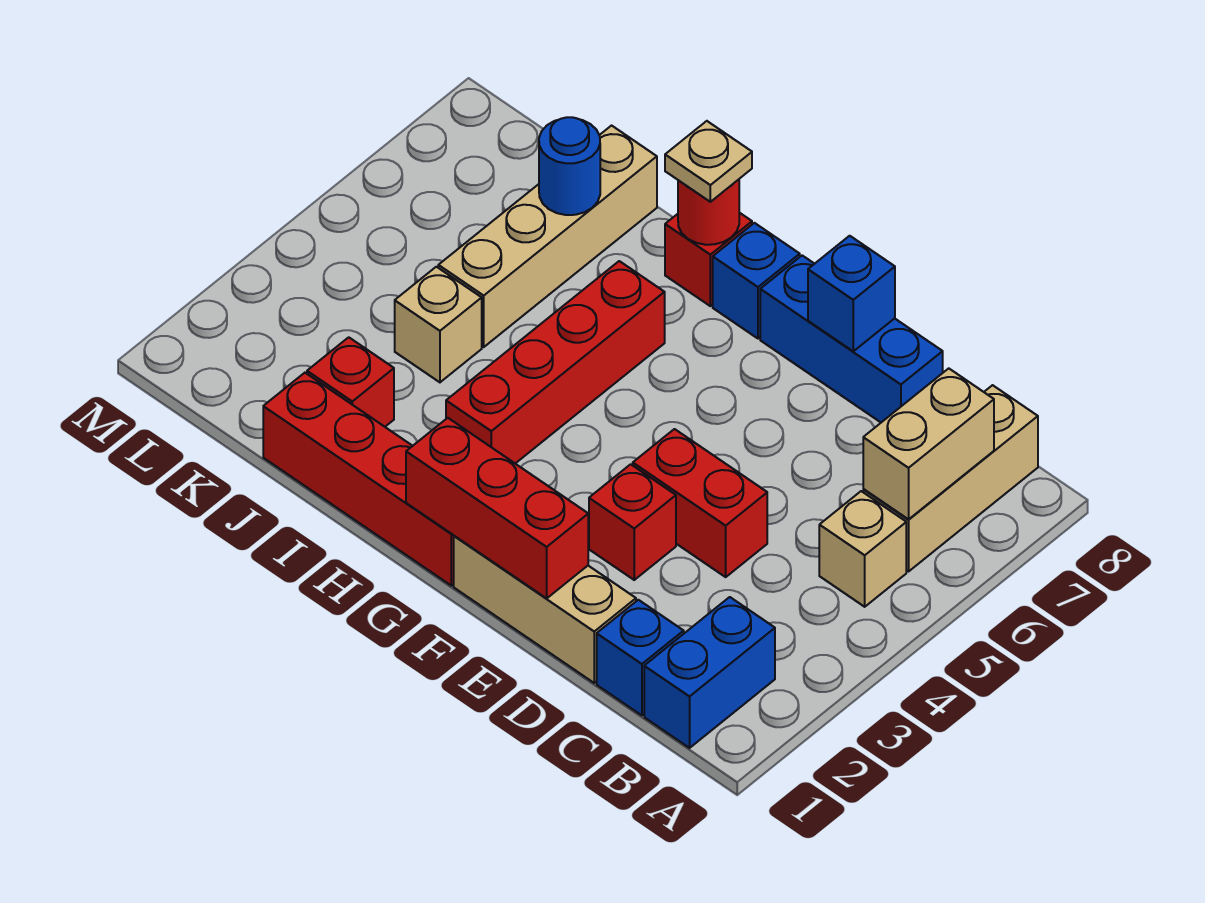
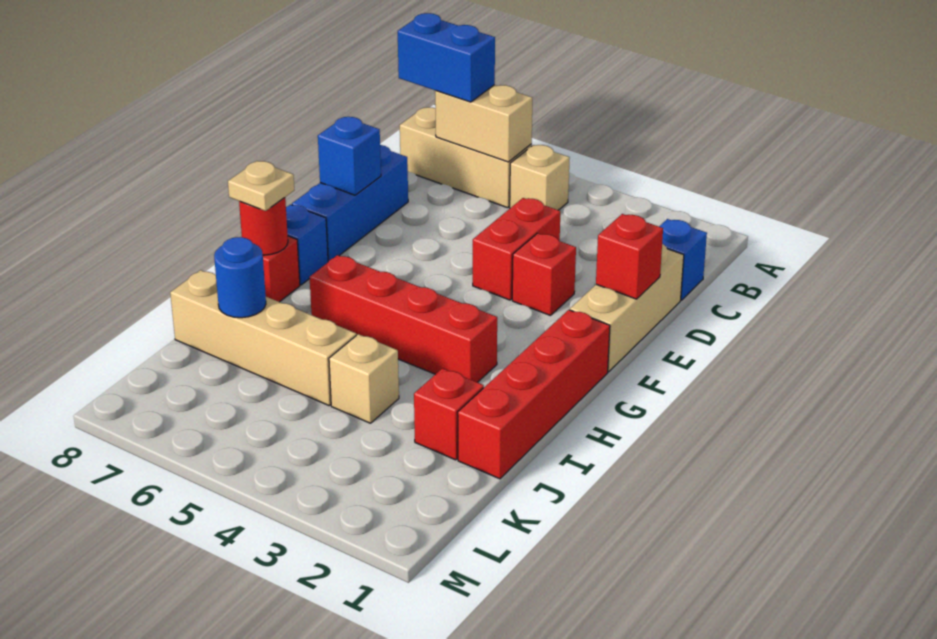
blue 1x2 brick [644,597,775,748] -> blue 1x2 brick moved to [398,13,495,102]
red 1x3 brick [406,418,588,598] -> red 1x1 brick [596,214,663,299]

